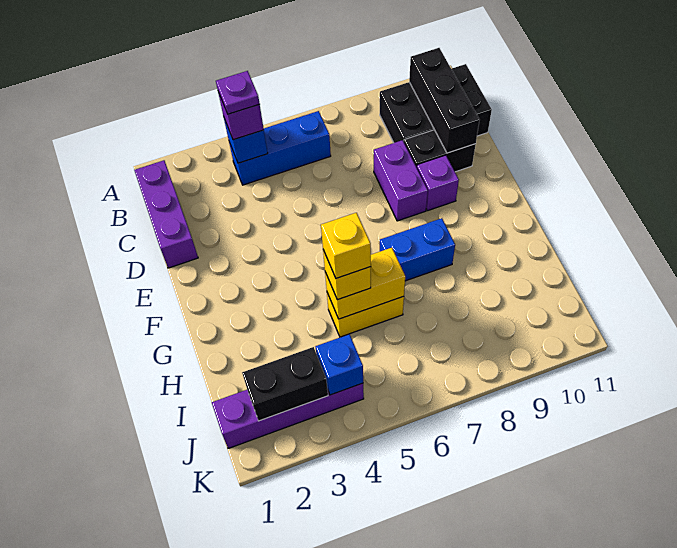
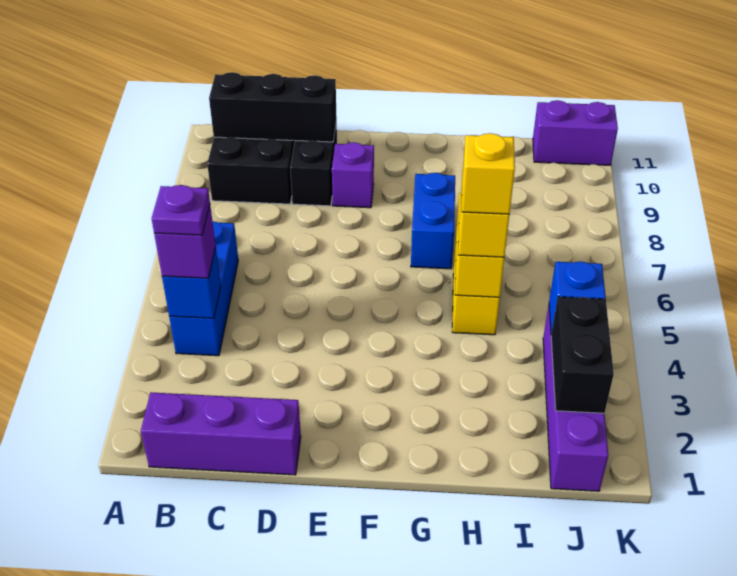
purple 1x2 brick [374,140,428,221] -> purple 1x2 brick moved to [533,100,618,165]

